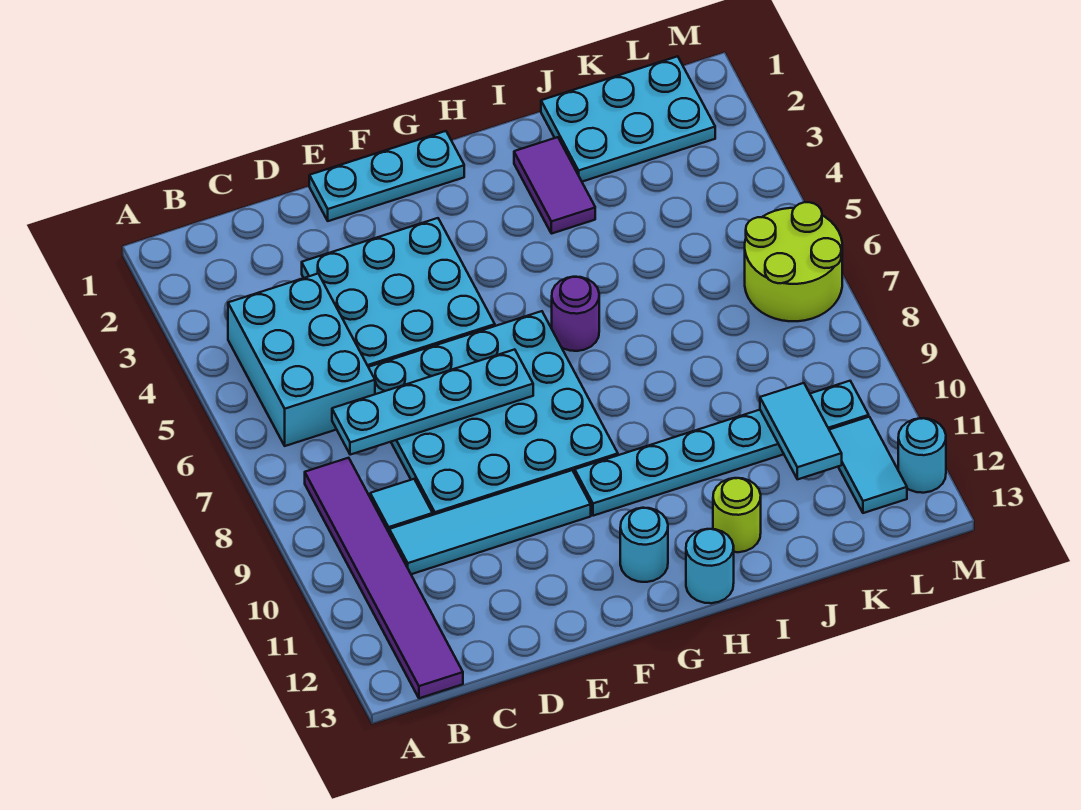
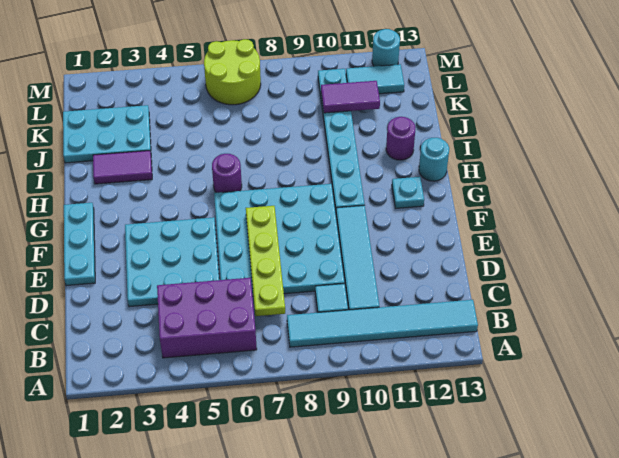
cyan 2x3 brick [228,274,375,446] -> purple 2x3 brick [157,278,257,358]
purple 1x6 tile [305,458,463,698] -> cyan 1x6 tile [287,300,478,347]
cyan 1x4 plate [332,349,533,455] -> lime 1x4 plate [246,206,285,316]
cyan 1x1 round brick [620,508,668,582] -> cyan 1x1 plate [392,177,424,208]
lime 1x1 round brick [713,478,761,552] -> purple 1x1 round brick [386,117,415,160]
cyan 2x3 plate [541,56,715,182] -> cyan 2x3 plate turned to [63,105,151,163]
cyan 1x2 tile [760,383,842,479] -> purple 1x2 tile [321,81,380,113]

